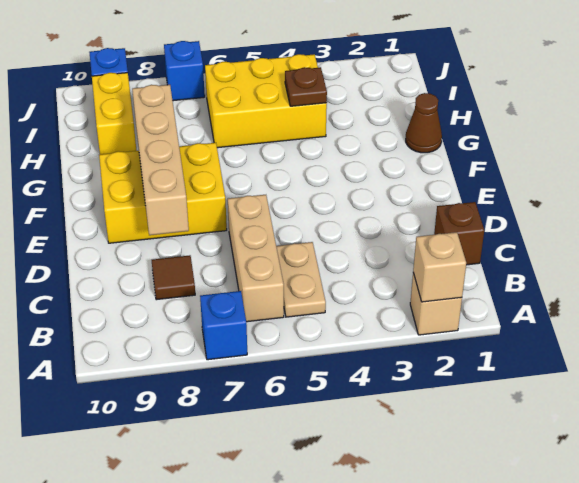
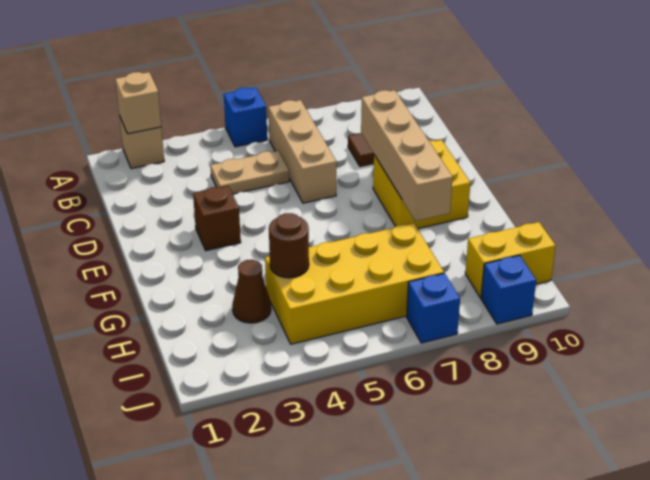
blue 1x1 brick [200,291,247,360] -> blue 1x1 brick moved to [224,87,267,147]
tan 1x2 plate [276,242,326,317] -> tan 1x2 plate turned to [211,151,289,194]
brown 1x1 brick [434,202,484,265] -> brown 1x1 brick moved to [193,186,241,251]
yellow 2x3 brick [99,143,227,243] -> yellow 2x2 brick [373,140,470,229]
brown 1x1 cone [406,93,442,153] -> brown 1x1 cone moved to [232,260,271,323]
yellow 2x3 brick [205,54,327,148] -> yellow 2x4 brick [265,223,444,344]
brown 1x1 plate [285,67,327,106] -> brown 1x1 round brick [269,213,309,278]
yellow 1x2 brick [92,73,137,154] -> yellow 1x2 brick turned to [465,222,556,298]

